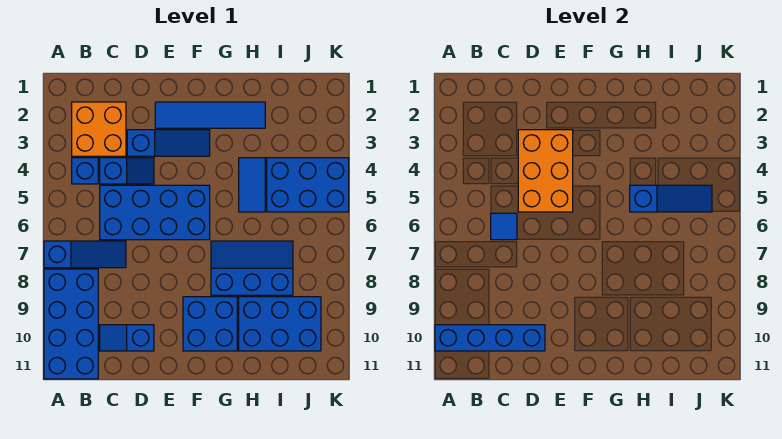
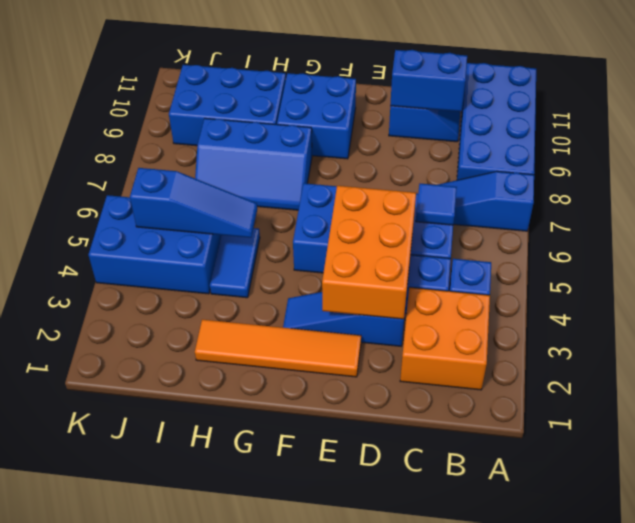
blue 1x4 brick [435,325,545,351] -> blue 1x2 brick [390,50,467,112]
blue 1x4 tile [155,102,265,128] -> orange 1x4 tile [195,319,361,377]
blue 1x3 slope [630,185,712,212] -> blue 1x3 slope turned to [130,168,257,238]

